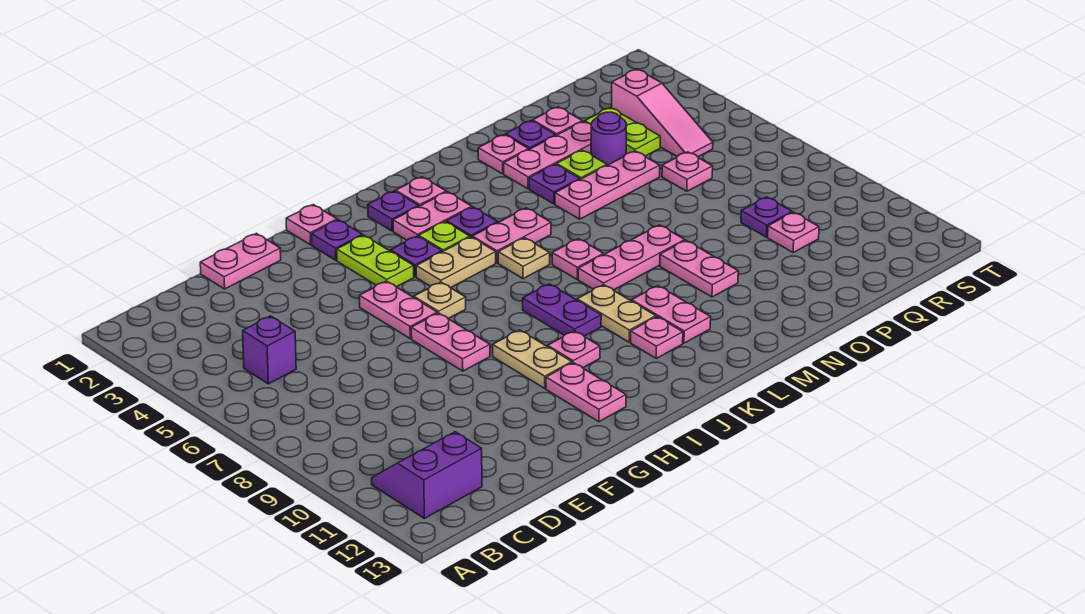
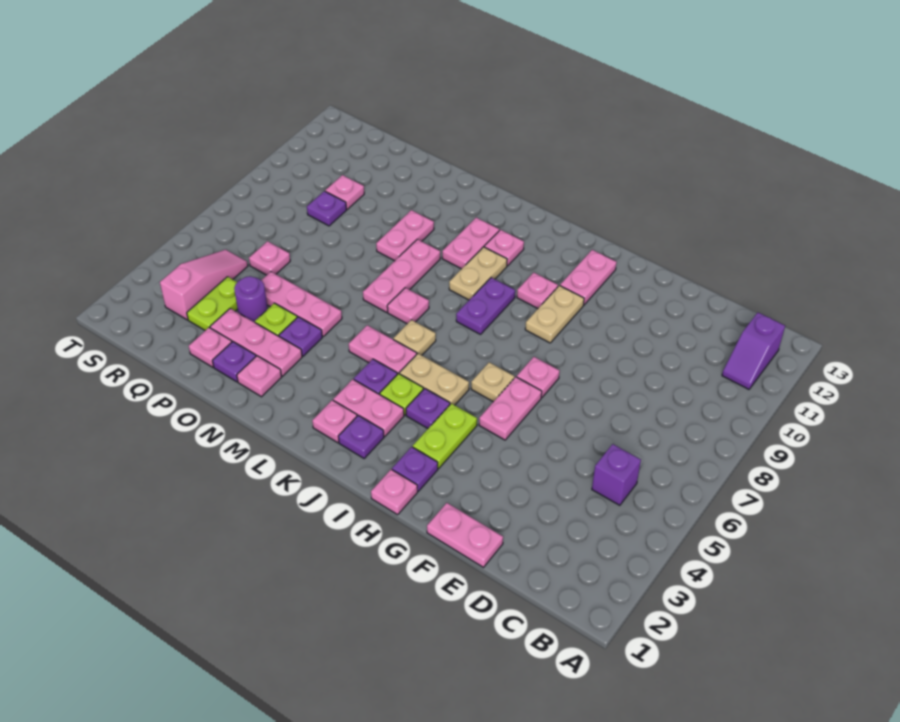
purple 2x2 slope [372,432,482,518] -> purple 1x2 slope [722,313,785,389]
pink 1x2 plate [411,313,490,371] -> pink 1x1 plate [517,357,560,398]
pink 1x3 plate [578,225,685,290] -> pink 1x3 plate turned to [363,239,440,312]

